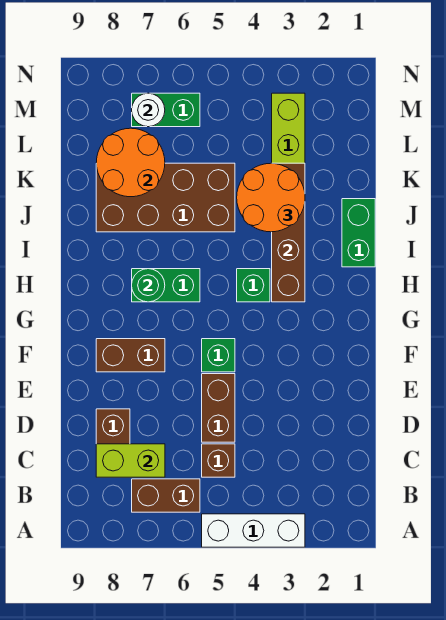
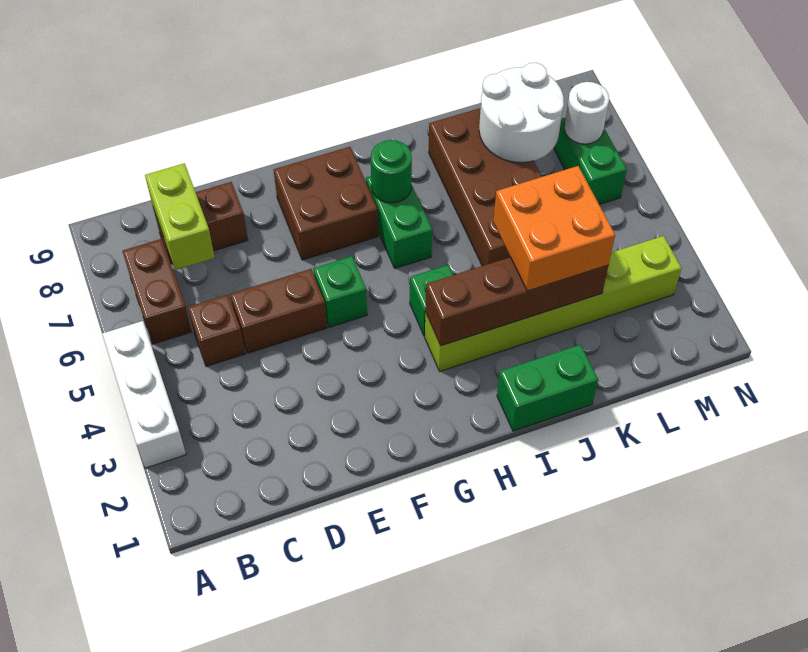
brown 1x2 brick [96,339,165,372] -> brown 2x2 brick [274,147,378,260]
orange 2x2 round brick [237,163,305,232] -> orange 2x2 brick [493,166,615,291]
orange 2x2 round brick [96,128,165,197] -> white 2x2 round brick [479,63,564,163]

